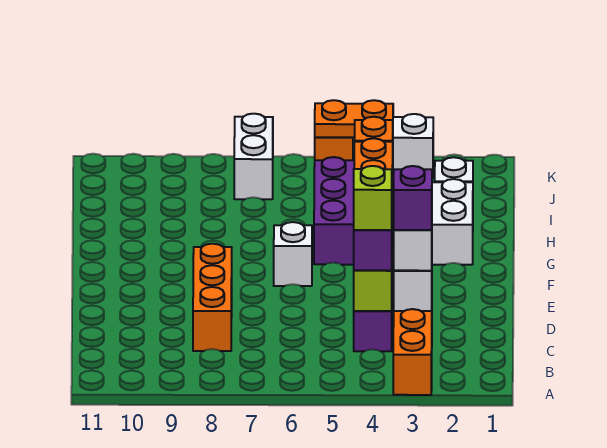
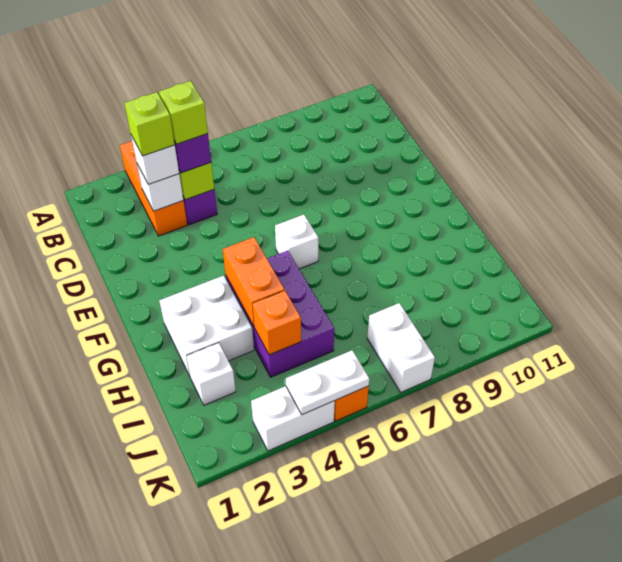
purple 1x1 brick [394,166,432,230] -> lime 1x1 brick [124,92,175,156]
orange 1x3 brick [193,244,232,351] -> none
orange 1x2 plate [315,100,393,137] -> white 1x2 plate [286,350,369,415]

